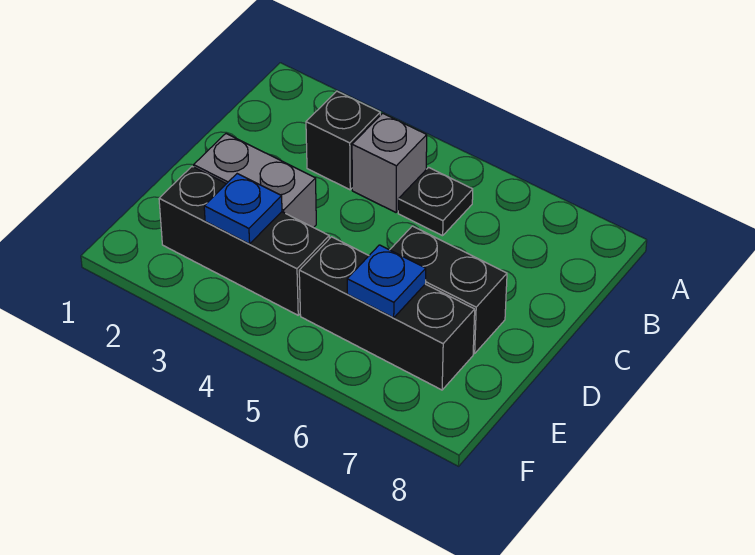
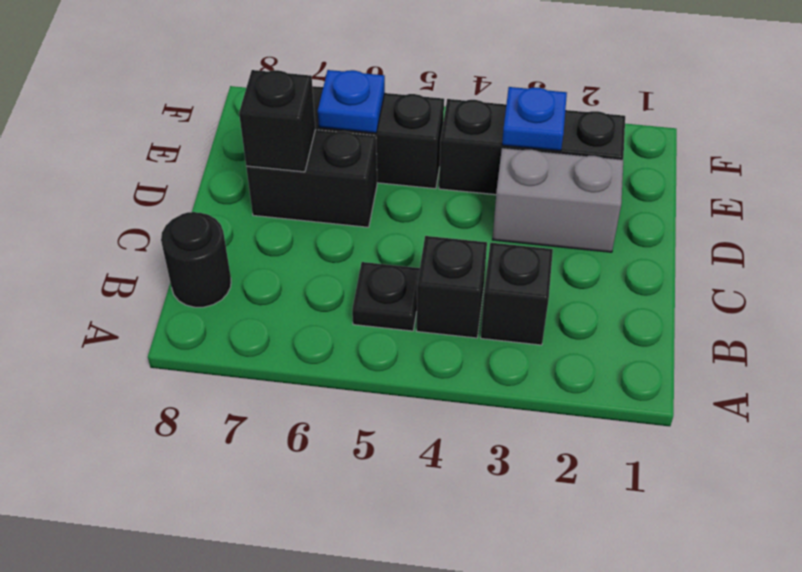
grey 1x1 brick [352,113,427,212] -> black 1x1 brick [417,236,487,338]
none -> black 1x1 round brick [161,212,231,307]
none -> black 1x1 brick [239,70,315,172]

